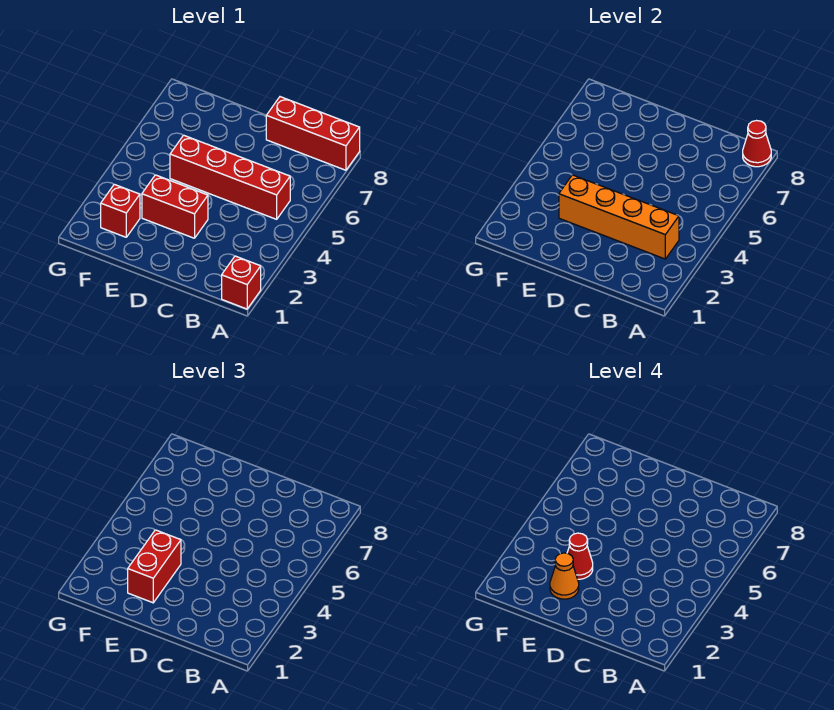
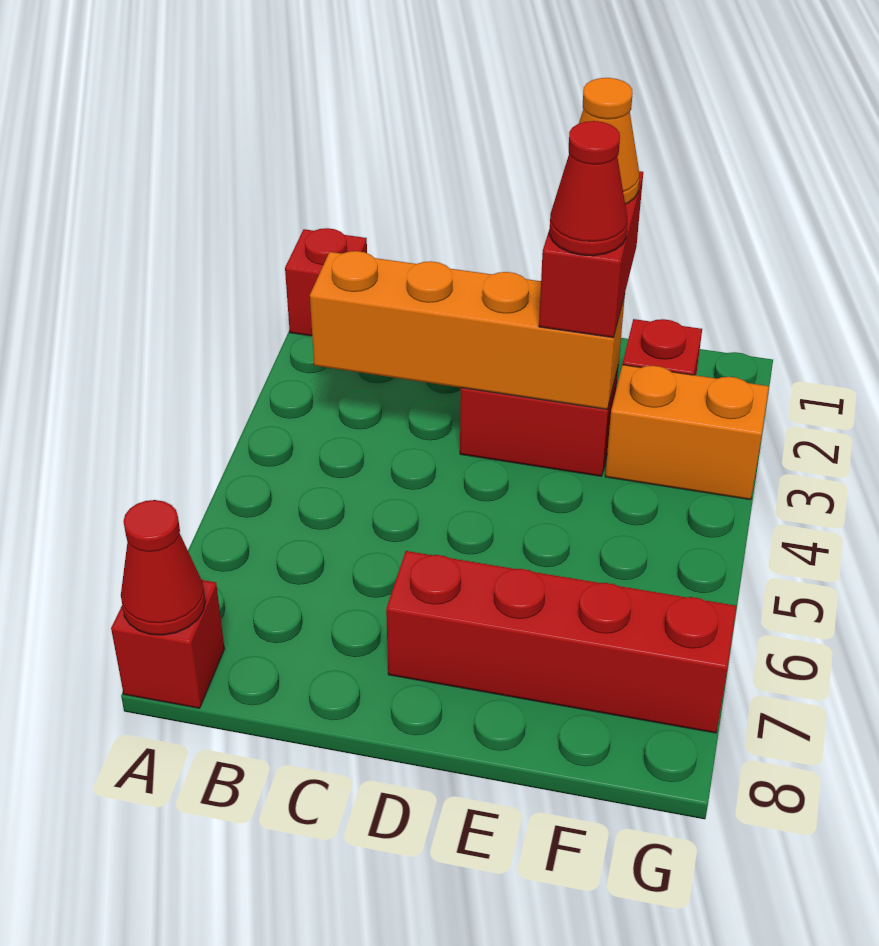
red 1x3 brick [266,97,360,170] -> red 1x1 brick [111,580,225,708]
red 1x4 brick [170,135,290,219] -> red 1x4 brick moved to [386,551,737,733]
none -> orange 1x2 brick [605,365,769,500]

